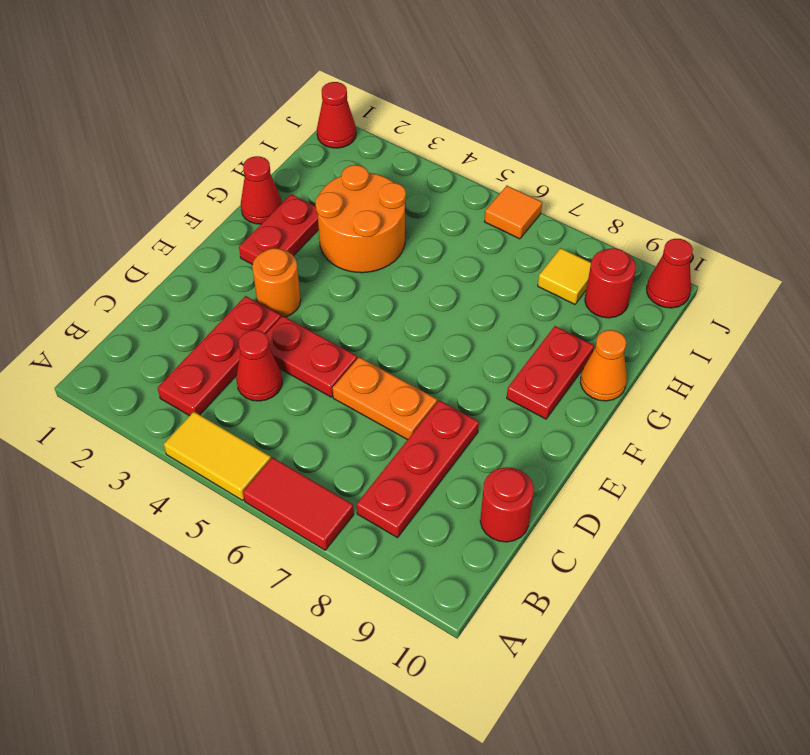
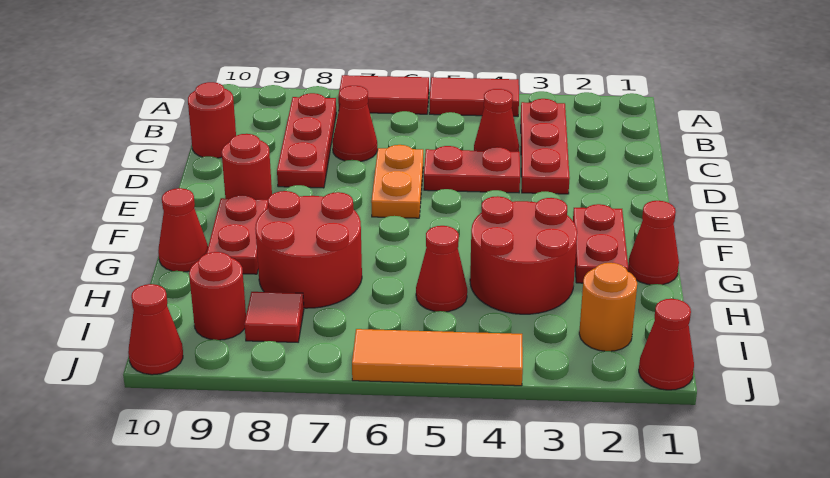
yellow 1x2 tile [164,412,271,501] -> red 1x2 tile [429,77,519,116]
none -> red 1x1 cone [332,86,377,162]
orange 1x2 plate [333,357,437,440] -> orange 1x2 plate turned to [371,145,423,218]
orange 1x1 round brick [252,248,301,317] -> orange 1x1 round brick moved to [579,263,637,351]
none -> red 1x1 round brick [222,134,272,200]
orange 2x2 round brick [315,165,406,273] -> red 2x2 round brick [470,196,577,314]
none -> red 2x2 round brick [255,191,362,308]
orange 1x1 cone [580,330,627,401] -> red 1x1 cone [158,188,208,272]
none -> red 1x1 cone [416,226,467,312]
yellow 1x1 tile [538,248,591,304] -> red 1x1 tile [244,292,304,342]
orange 1x1 tile [484,186,542,239] -> orange 1x3 tile [352,329,523,386]

